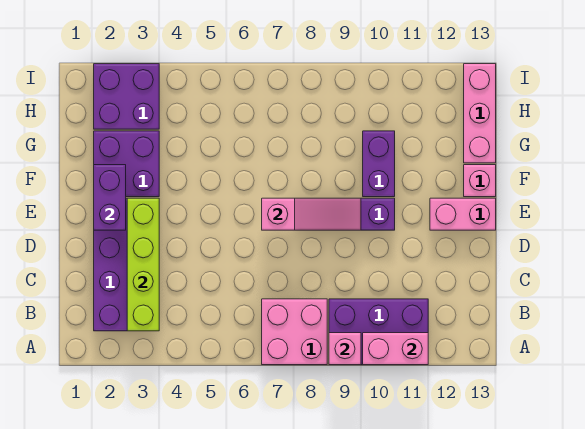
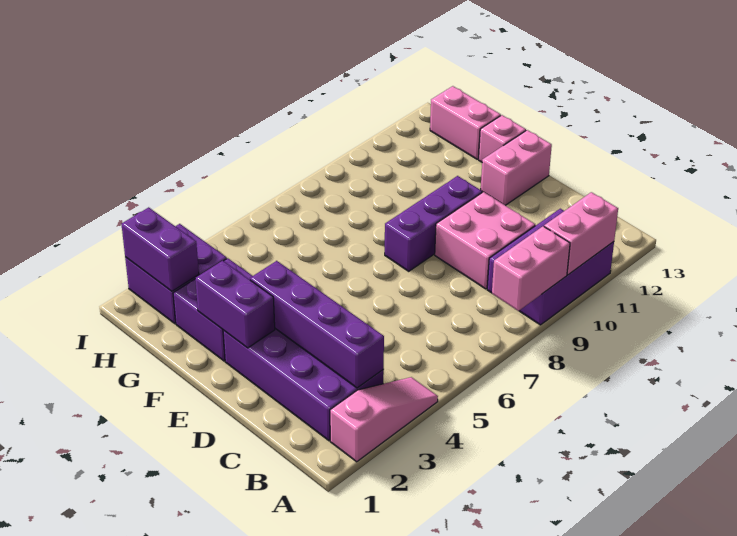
pink 2x2 brick [262,299,327,365] -> pink 2x2 brick moved to [435,192,535,289]
pink 1x1 brick [329,333,361,365] -> pink 1x2 brick [492,226,570,311]
lime 1x4 brick [127,198,159,331] -> purple 1x4 brick [250,261,384,388]
pink 1x3 slope [262,198,361,230] -> pink 1x3 slope moved to [330,377,438,462]
purple 1x2 brick [363,131,395,197] -> purple 1x2 brick moved to [121,207,199,291]
pink 1x3 brick [464,64,496,163] -> pink 1x2 brick [430,86,501,159]

